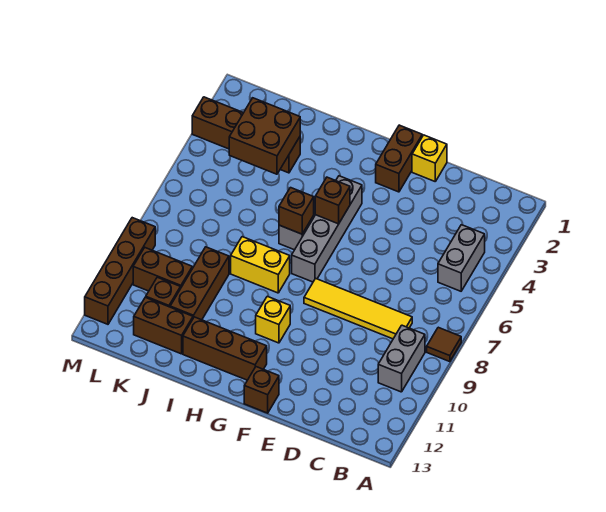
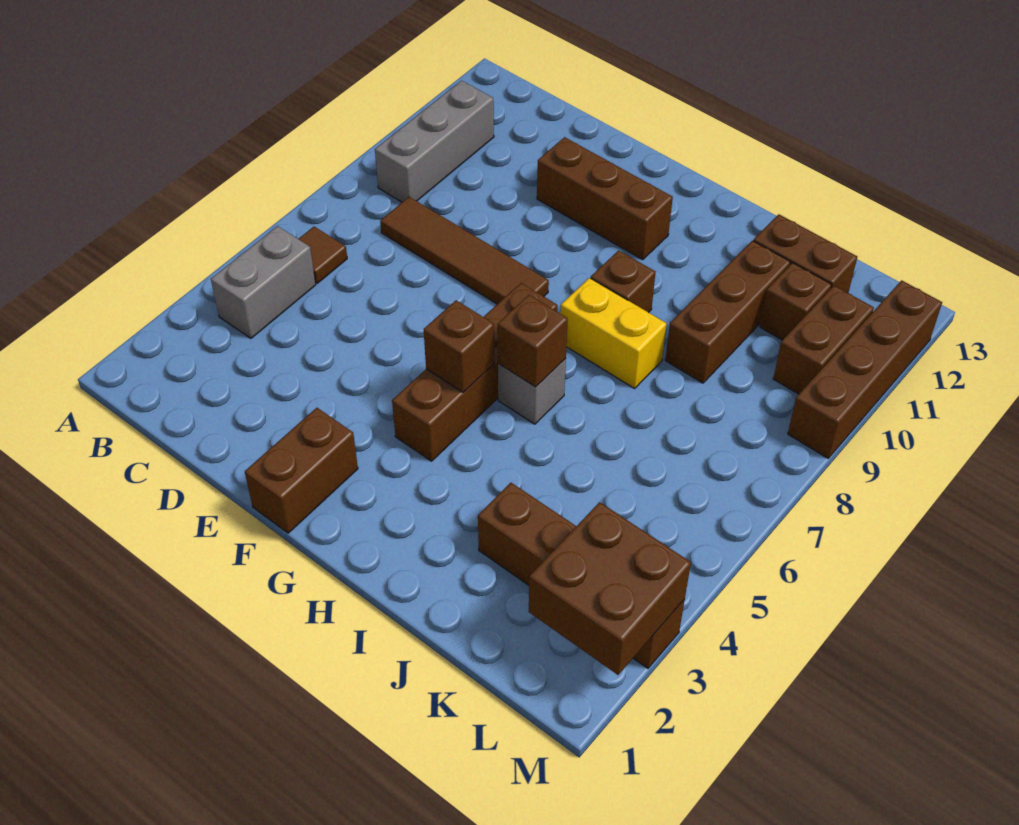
brown 1x1 tile [427,327,461,362] -> brown 1x1 tile moved to [299,227,347,284]
grey 1x2 brick [378,325,425,392] -> grey 1x3 brick [375,81,494,202]
yellow 1x4 tile [304,278,412,339] -> brown 1x4 tile [380,197,549,304]
yellow 1x1 brick [412,135,447,181] -> none
brown 1x1 brick [244,367,279,413] -> brown 1x1 brick moved to [591,250,656,313]
grey 1x4 brick [292,176,362,282] -> brown 1x4 brick [392,283,557,461]
yellow 1x1 brick [256,296,290,343] -> none
brown 1x3 brick [183,317,267,380] -> brown 1x3 brick moved to [537,137,673,260]
brown 2x2 brick [229,98,300,174] -> brown 2x2 brick moved to [529,502,691,675]
brown 1x2 brick [133,248,192,291] -> brown 1x2 brick turned to [773,286,874,394]

